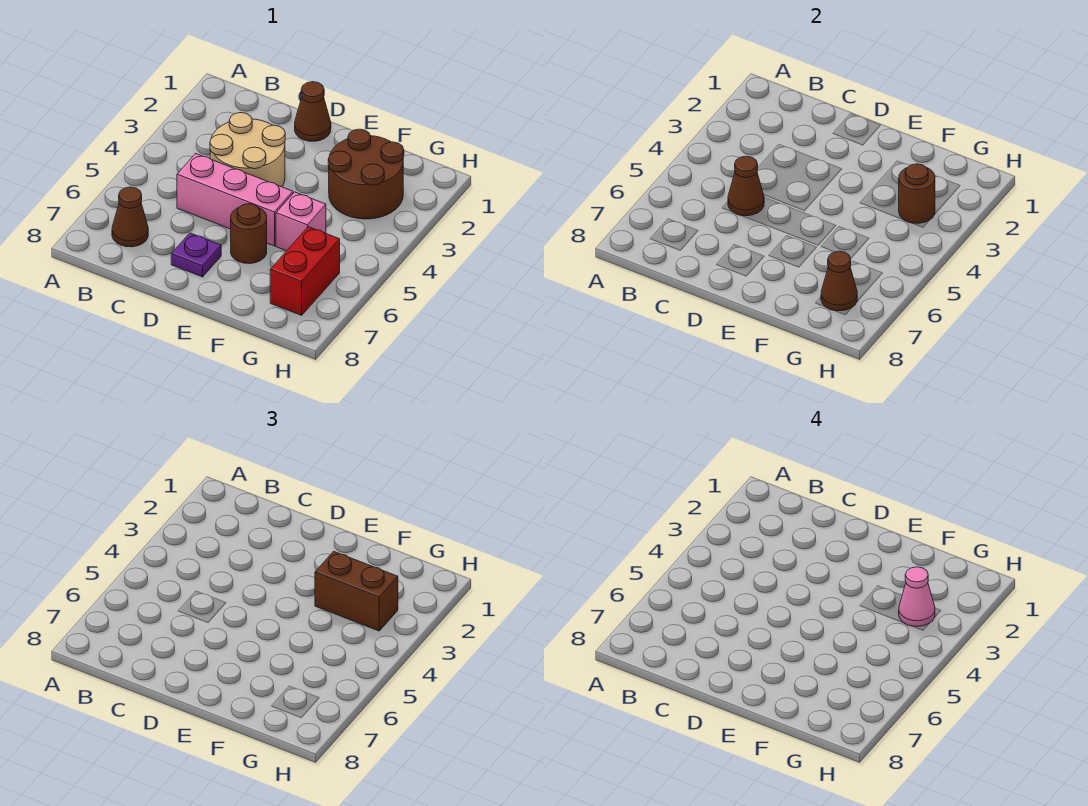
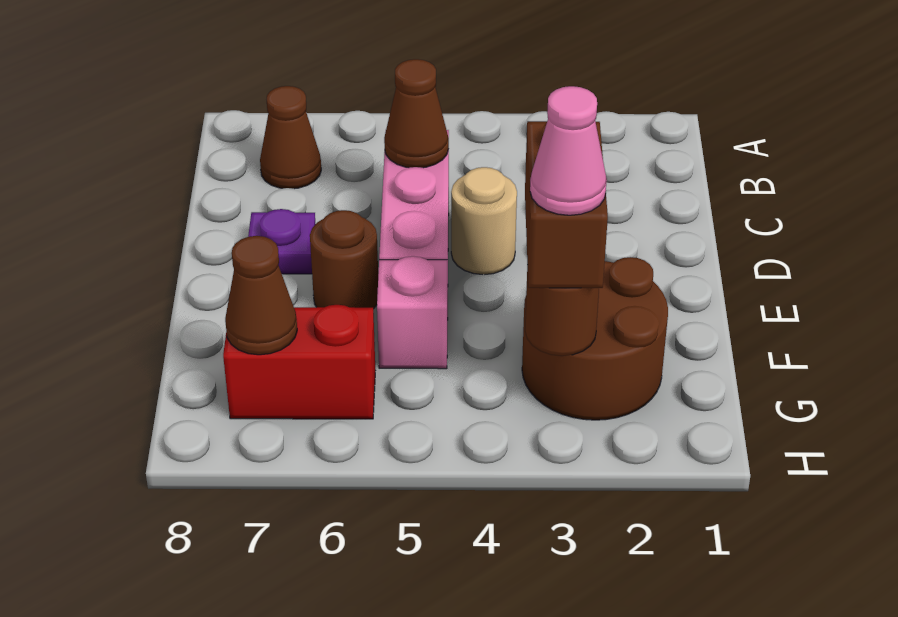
tan 2x2 round brick [210,113,285,187] -> tan 1x1 round brick [451,167,517,275]
brown 1x1 cone [295,82,331,141] -> none

